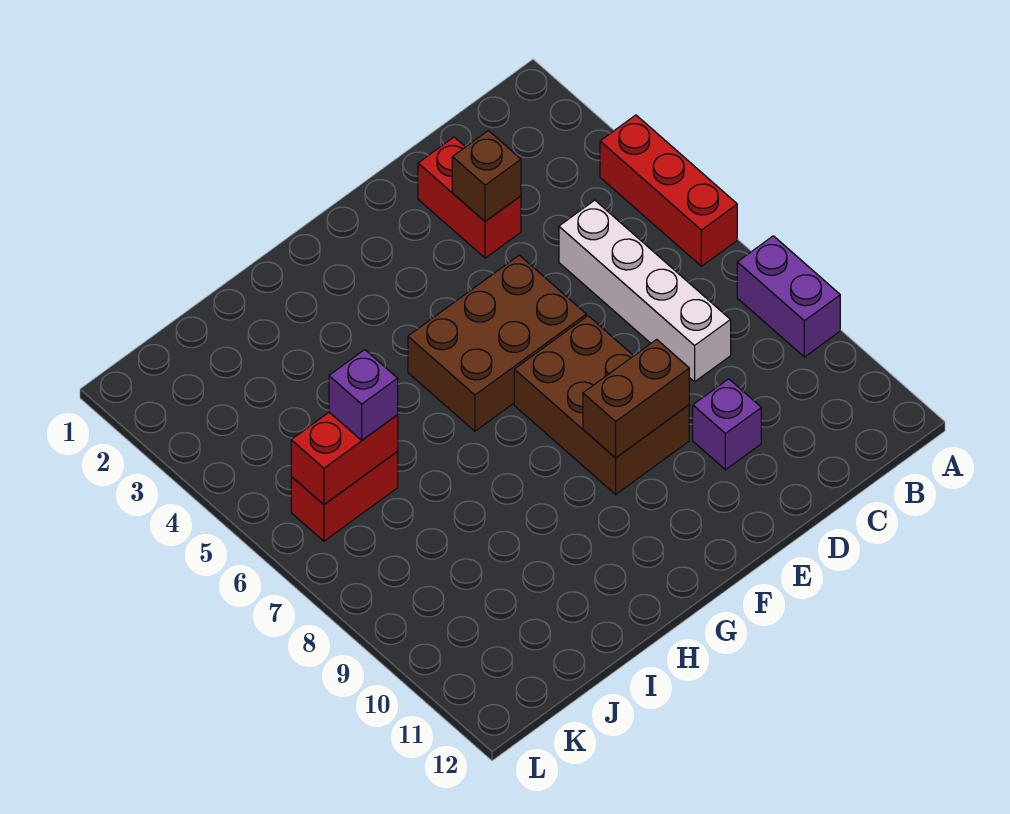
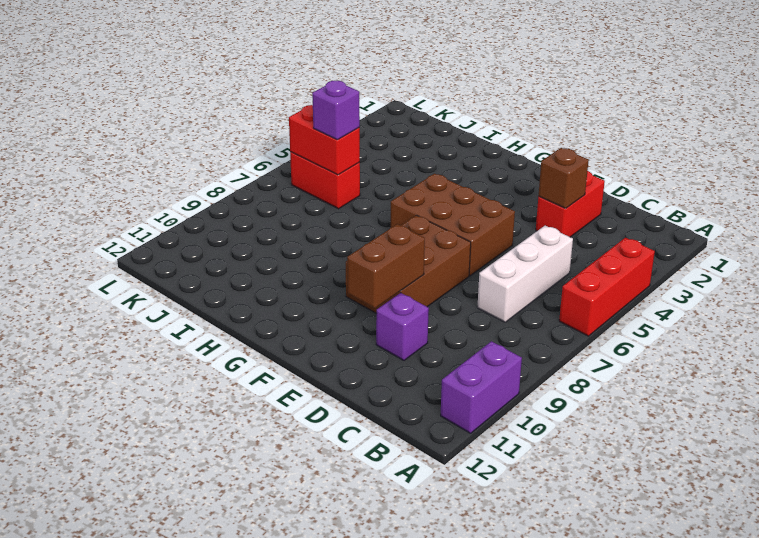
purple 1x2 brick [737,236,840,357] -> purple 1x2 brick moved to [441,341,522,433]
white 1x4 brick [559,200,731,382] -> white 1x3 brick [477,226,573,322]
brown 1x2 brick [583,339,689,458] -> brown 1x2 brick turned to [347,224,425,308]

